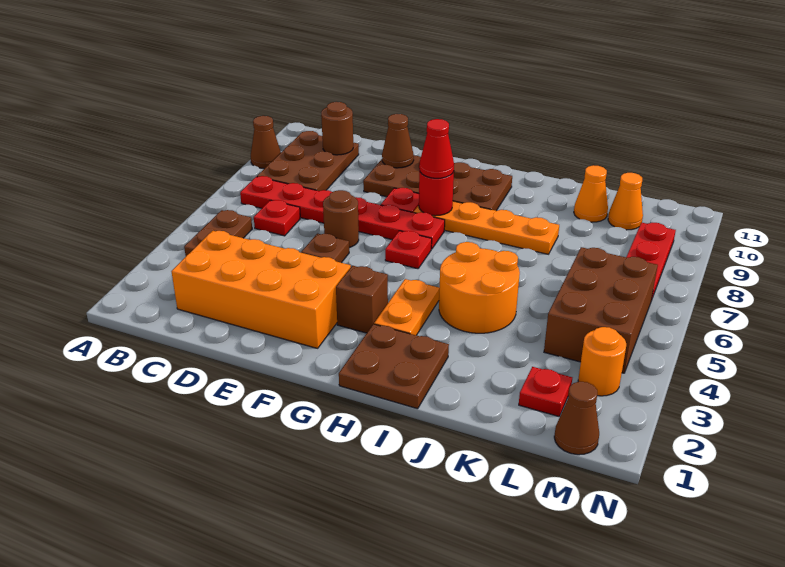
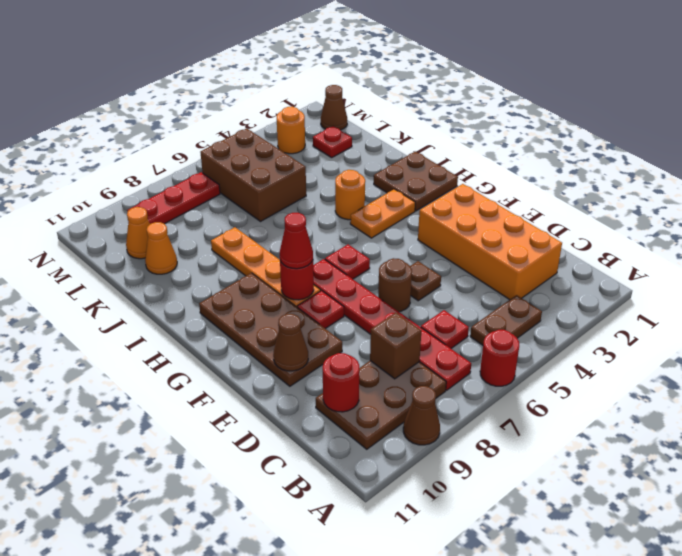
none -> red 1x1 round brick [480,330,519,386]
brown 1x1 round brick [321,102,353,155] -> red 1x1 round brick [323,353,359,412]
brown 1x1 brick [336,266,388,333] -> brown 1x1 brick moved to [370,313,421,379]
orange 2x2 round brick [439,242,520,333] -> orange 1x1 round brick [335,170,365,220]
brown 2x3 brick [544,247,658,373] -> brown 2x3 brick turned to [200,128,306,221]

